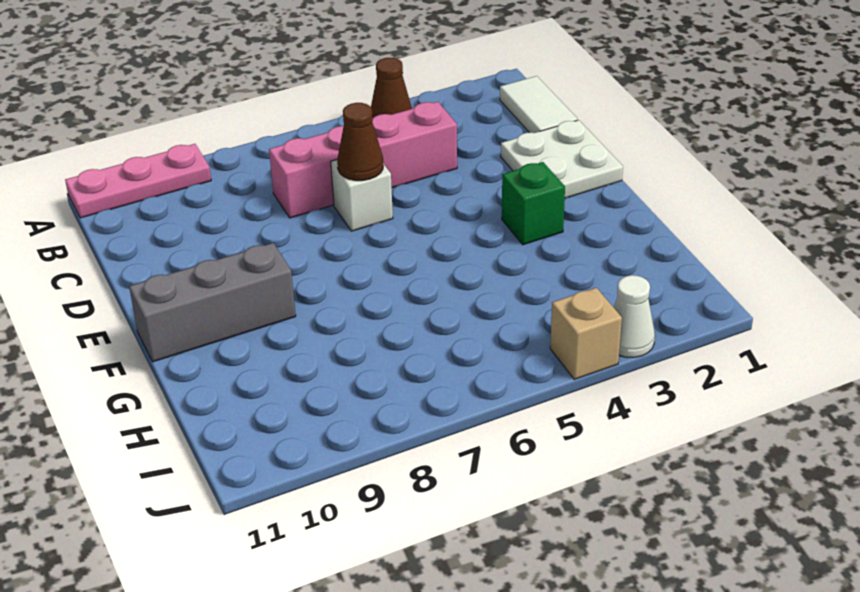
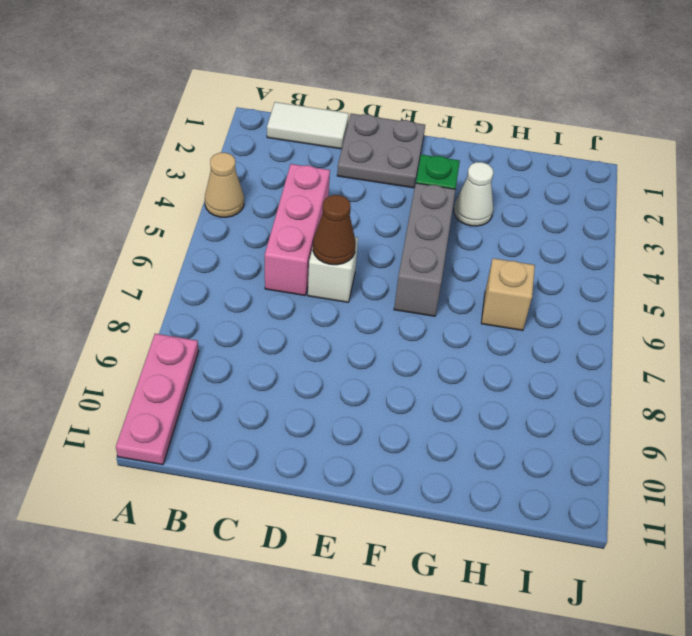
brown 1x1 cone [371,58,412,118] -> tan 1x1 cone [205,153,244,217]
pink 1x4 brick [269,102,457,218] -> pink 1x3 brick [265,164,330,295]
white 2x2 plate [501,120,623,198] -> grey 2x2 plate [337,114,425,188]
grey 1x3 brick [129,243,296,362] -> grey 1x3 brick moved to [394,183,456,316]
white 1x1 cone [614,275,655,357] -> white 1x1 cone moved to [454,162,494,226]
tan 1x1 brick [550,288,622,379] -> tan 1x1 brick moved to [481,258,535,330]

